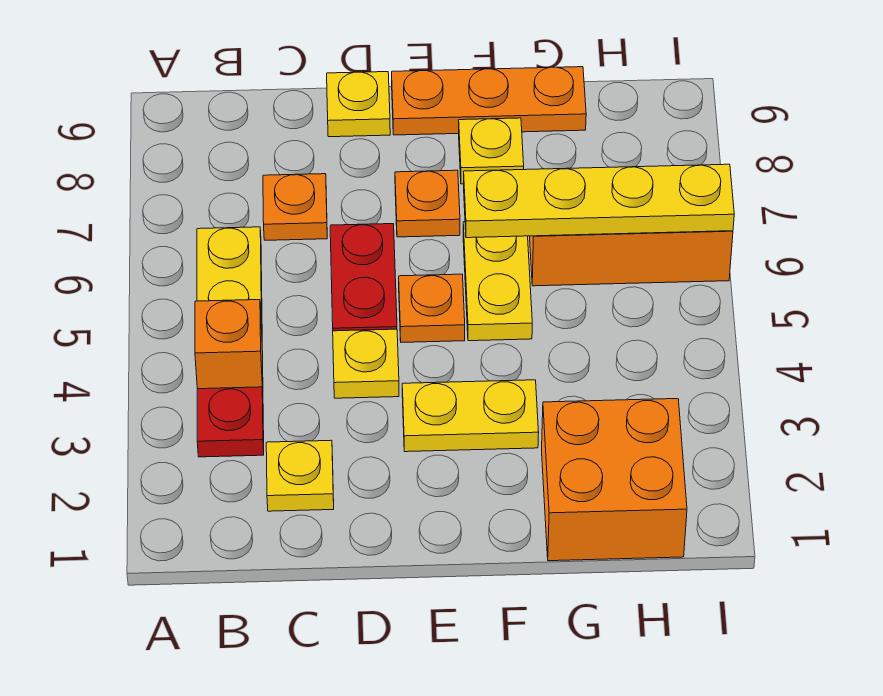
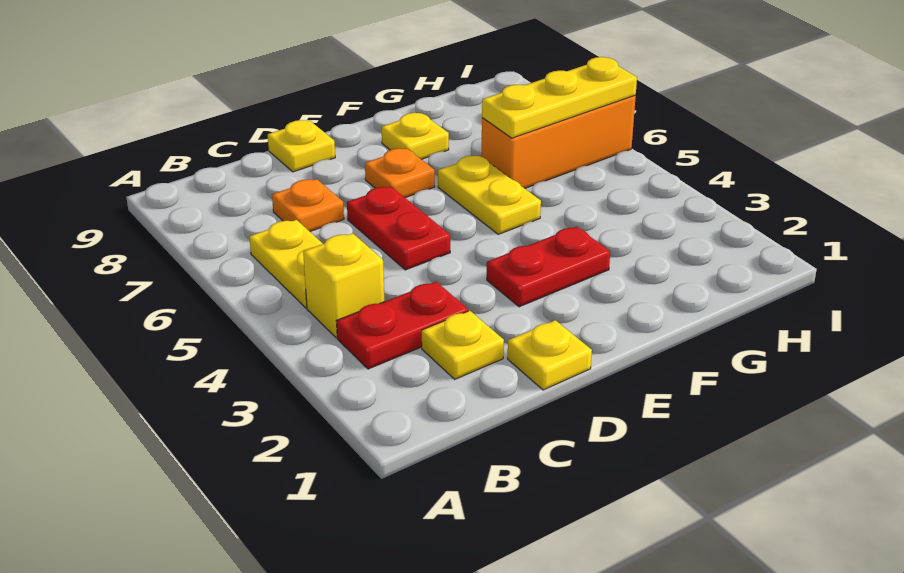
red 1x1 plate [197,387,264,457] -> red 1x2 plate [337,282,468,369]
orange 1x1 brick [195,300,263,390] -> yellow 1x1 brick [303,233,384,338]
yellow 1x1 plate [333,329,399,398] -> yellow 1x1 plate moved to [508,320,592,390]
yellow 1x2 plate [402,380,539,452] -> red 1x2 plate [487,227,610,307]
orange 1x1 plate [399,274,465,342] -> none
orange 1x3 plate [392,67,586,135] -> none
yellow 1x4 plate [464,164,734,238] -> yellow 1x3 plate [482,57,637,138]
orange 2x2 brick [542,399,687,561] -> none

